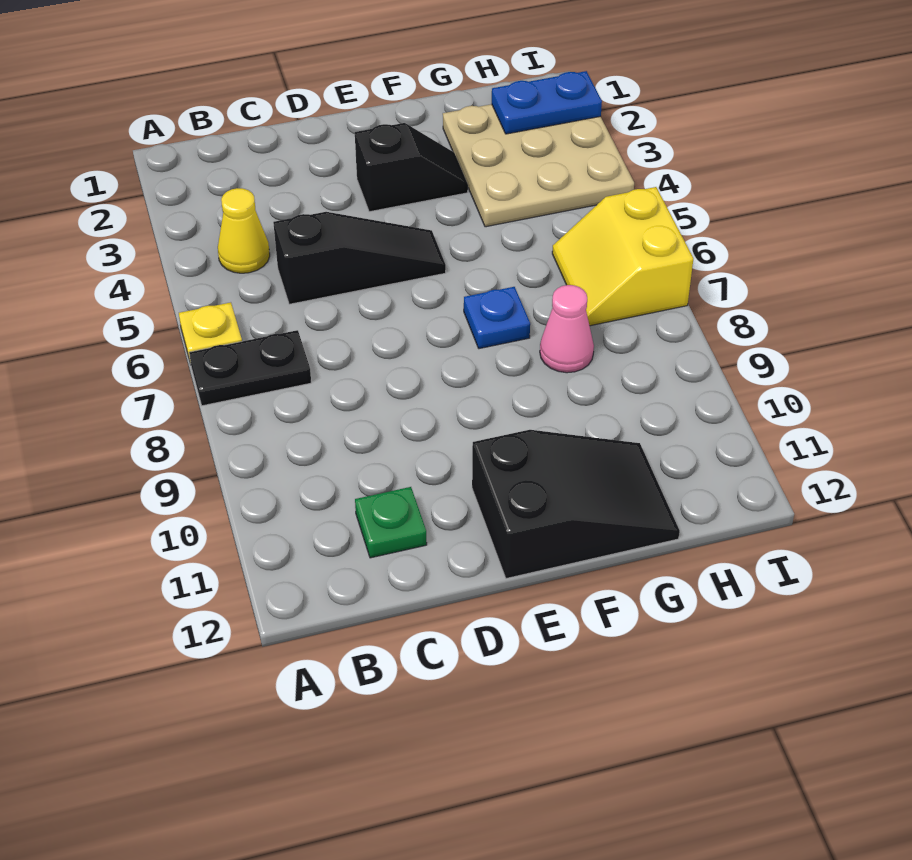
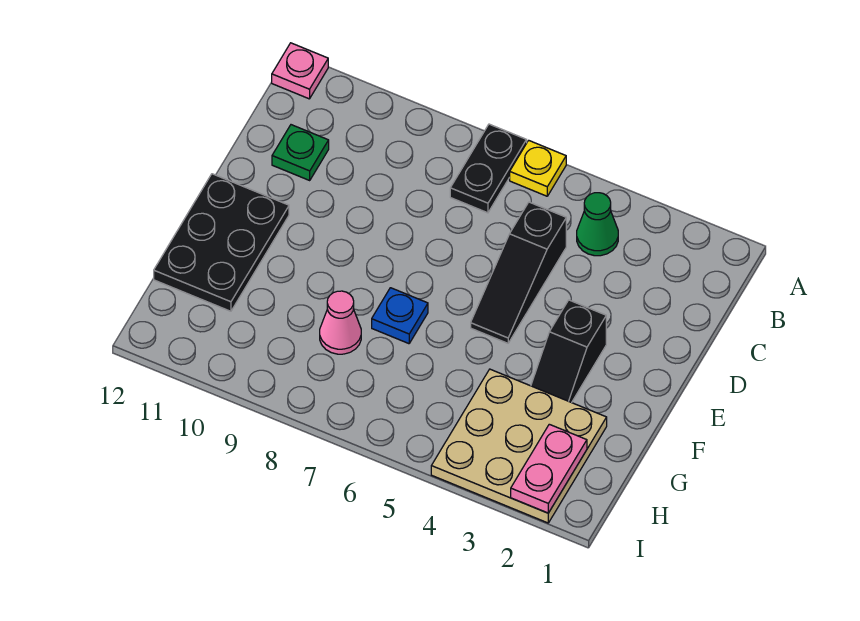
none -> pink 1x1 plate [272,43,328,99]
yellow 1x1 cone [218,188,270,273] -> green 1x1 cone [577,193,618,256]
black 2x3 slope [472,430,680,579] -> black 2x3 plate [154,174,289,311]
blue 1x2 plate [492,71,602,134] -> pink 1x2 plate [511,424,587,513]
yellow 2x2 slope [552,187,693,326] -> none

